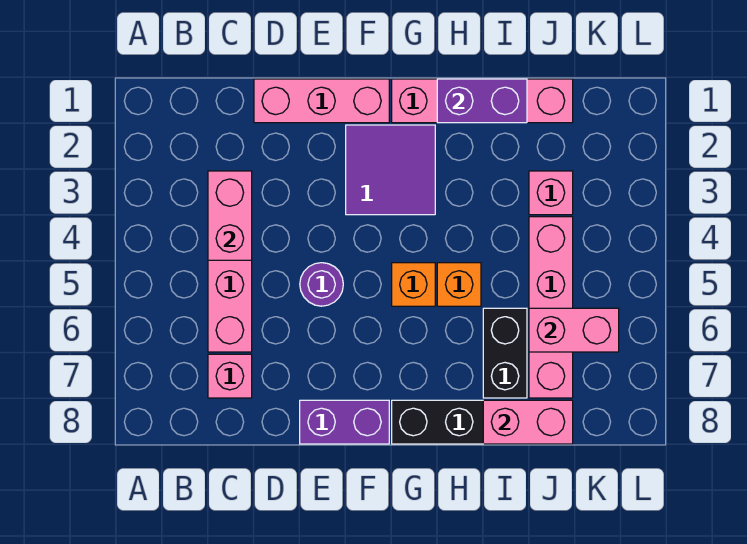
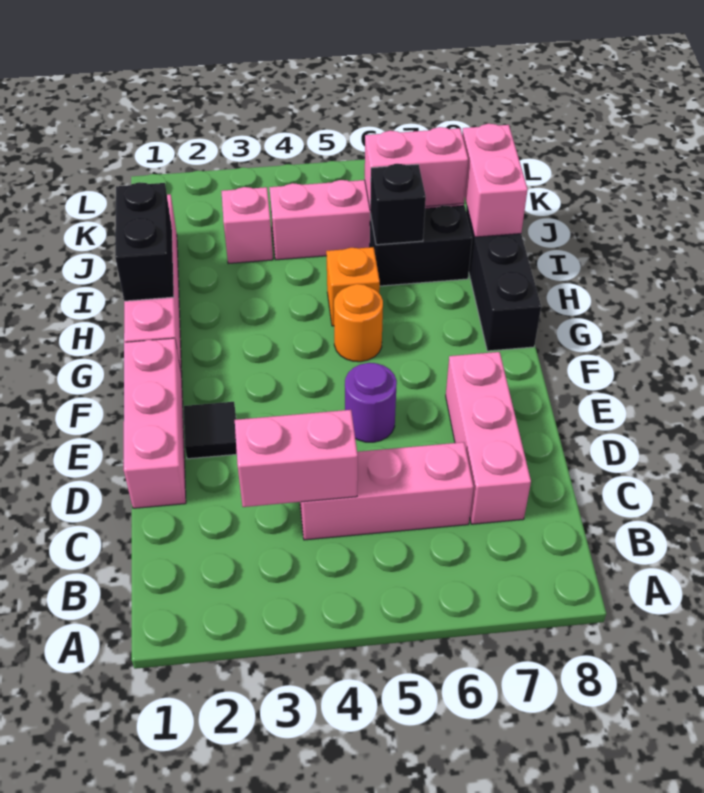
pink 1x1 brick [208,354,252,398] -> pink 1x3 brick [446,352,531,524]
none -> black 1x1 tile [184,402,237,459]
purple 1x2 brick [300,400,389,444] -> none
purple 2x2 tile [346,125,435,215] -> none
orange 1x1 brick [392,263,435,306] -> orange 1x1 round brick [334,284,383,362]
purple 1x2 brick [437,79,527,123] -> black 1x2 brick [115,182,174,301]
none -> black 1x1 brick [370,164,426,245]
pink 1x2 brick [529,308,619,352] -> pink 1x2 brick turned to [365,127,468,208]

